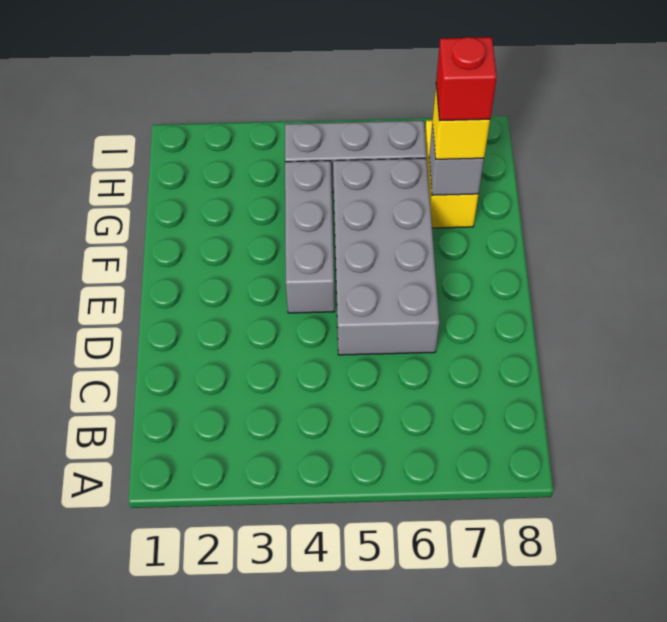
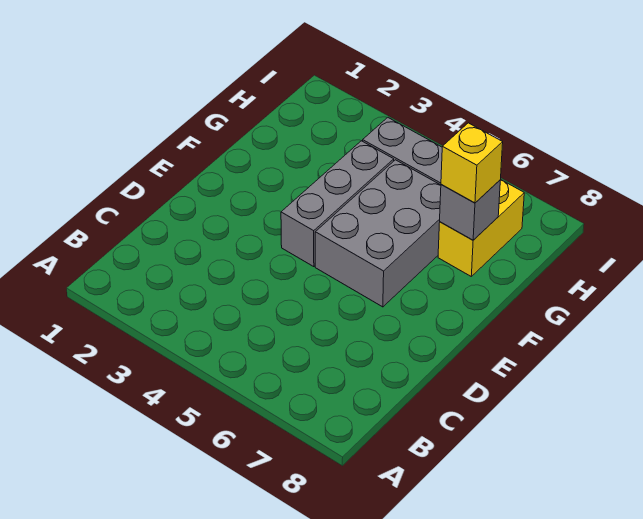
grey 2x4 brick [333,158,439,355] -> grey 2x3 brick [315,160,441,307]
red 1x1 brick [436,37,497,121] -> none

